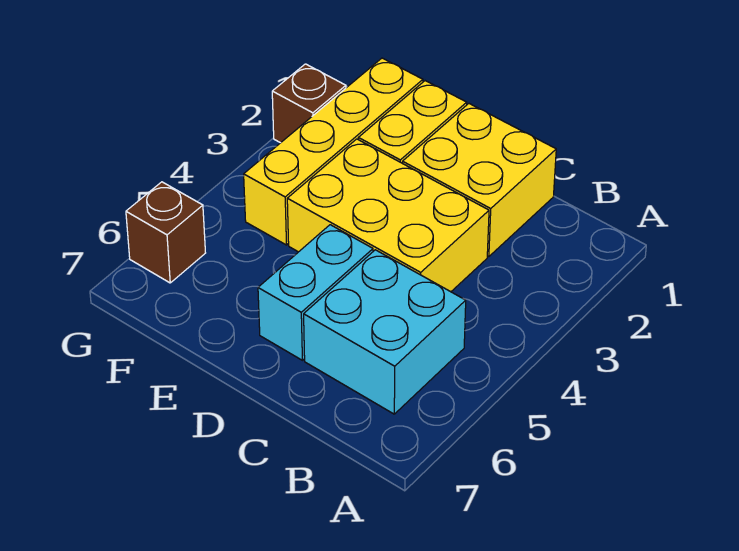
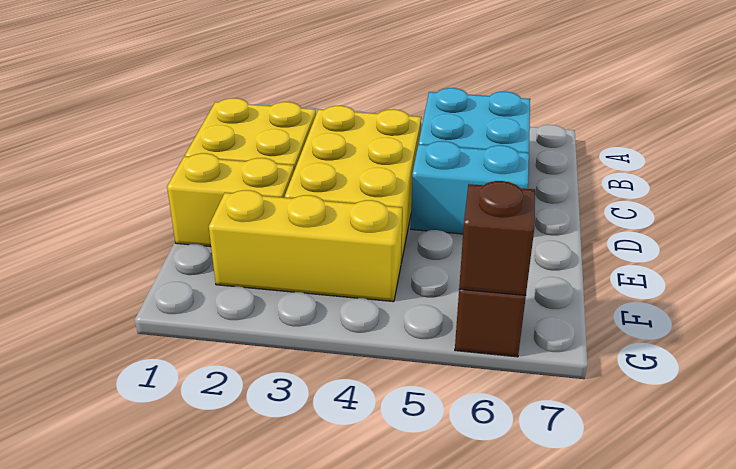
yellow 1x4 brick [244,58,423,245] -> yellow 1x3 brick [209,190,402,302]
brown 1x1 brick [272,64,346,143] -> brown 1x1 brick moved to [459,181,535,295]

